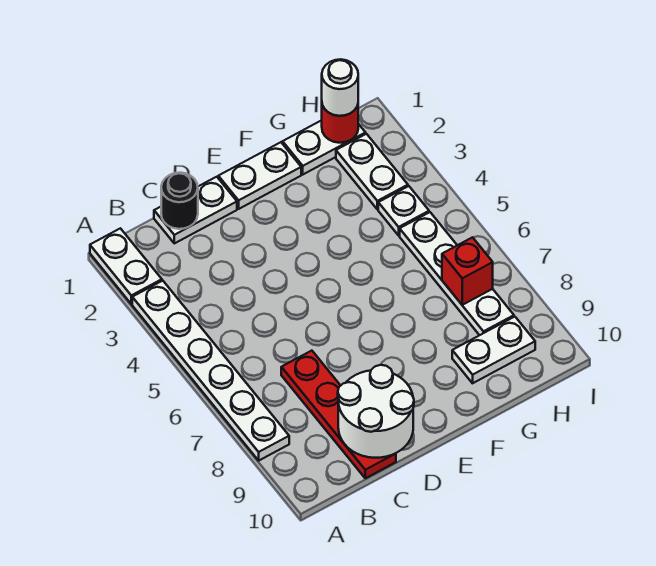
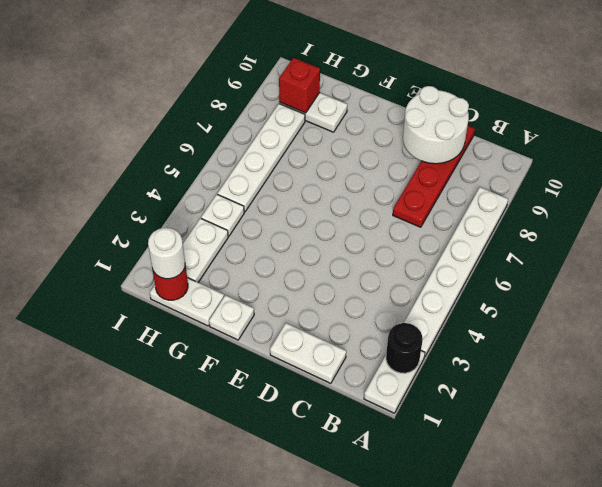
black 1x1 round brick [161,173,198,229] -> black 1x1 round brick moved to [386,323,423,373]
white 1x2 plate [218,142,301,209] -> white 1x1 plate [209,295,254,340]
red 1x1 brick [442,237,493,305] -> red 1x1 brick moved to [279,58,320,113]

